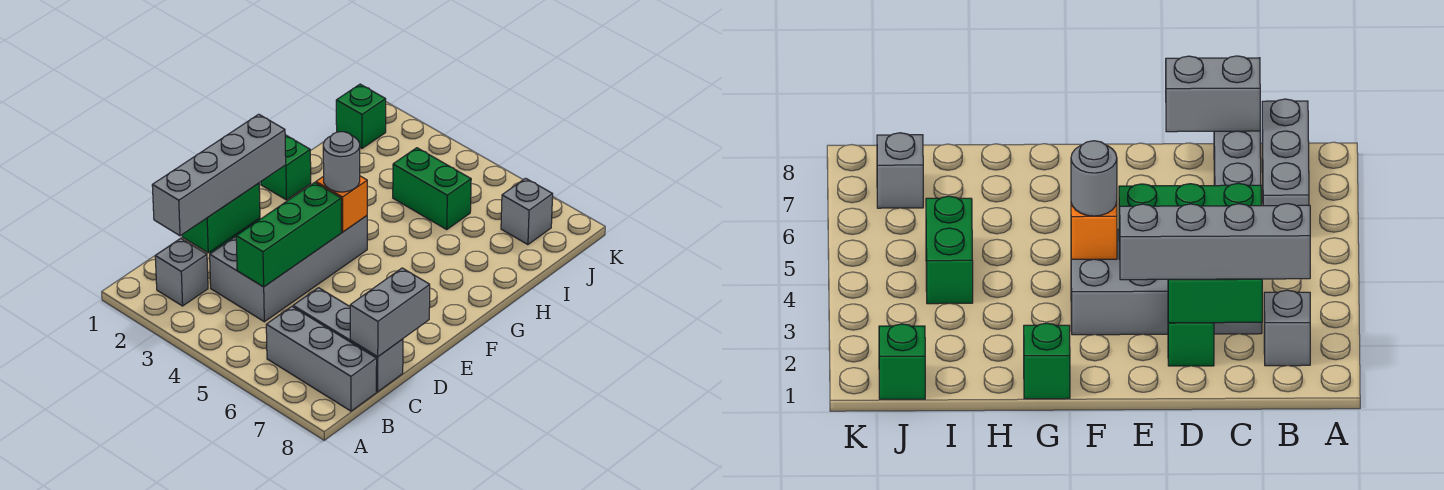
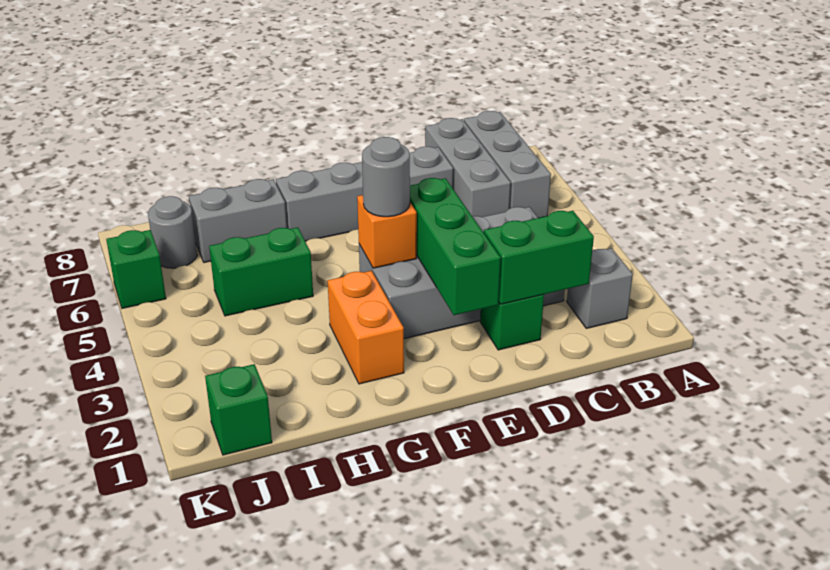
grey 1x4 brick [152,114,286,236] -> grey 1x4 brick moved to [276,147,453,241]
green 1x3 brick [236,182,341,287] -> green 1x3 brick turned to [410,178,501,315]
grey 1x2 brick [350,268,430,357] -> grey 1x2 brick moved to [189,179,287,263]
green 1x1 brick [261,135,311,200] -> green 1x1 brick moved to [106,230,166,308]
none -> orange 1x2 brick [328,271,404,384]
green 1x2 brick [393,148,471,229] -> green 1x2 brick turned to [209,227,313,316]
grey 1x1 brick [501,178,553,245] -> grey 1x1 round brick [148,196,197,268]

